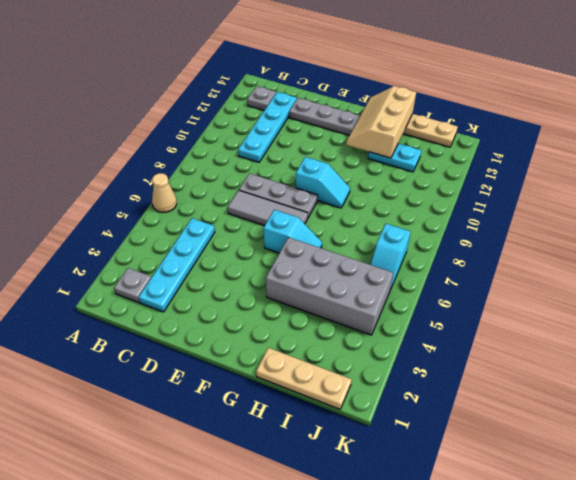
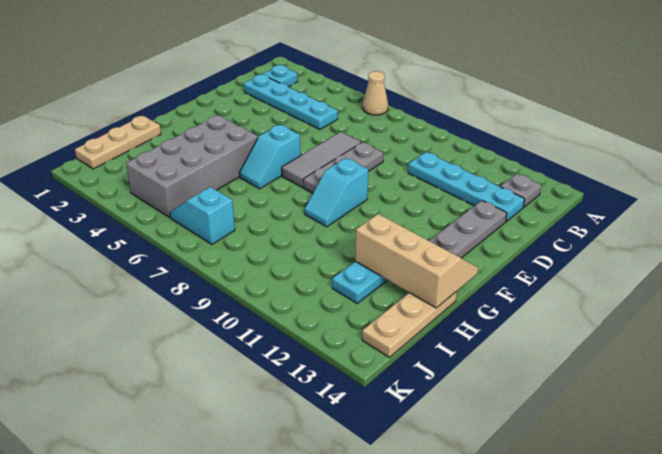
grey 1x1 plate [114,268,151,303] -> cyan 1x1 plate [264,65,298,87]

